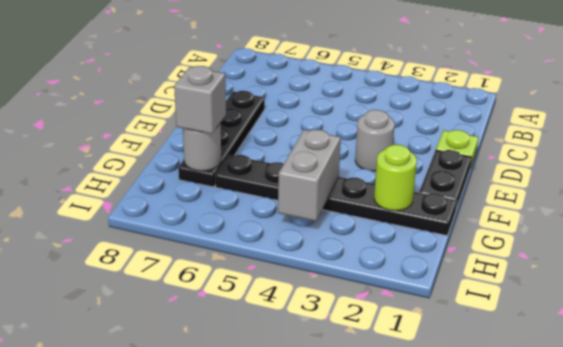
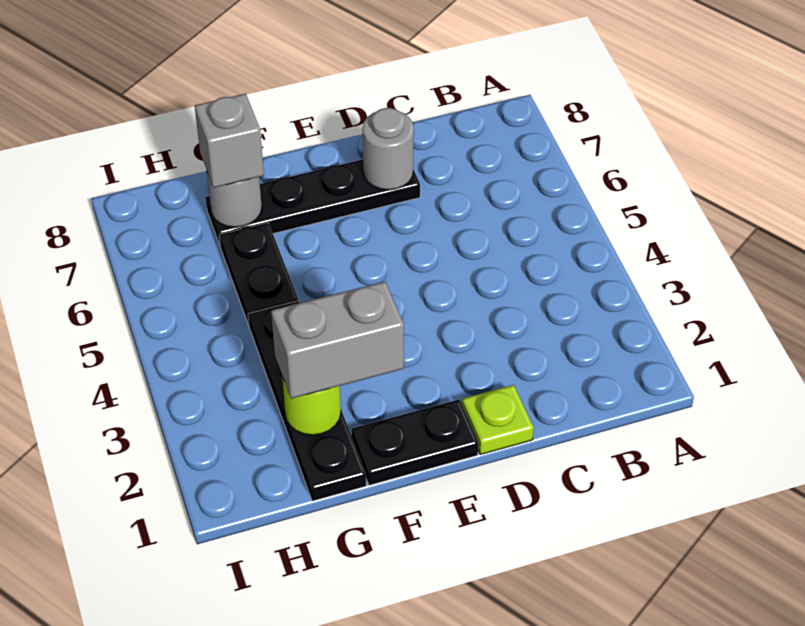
grey 1x1 round brick [355,110,395,171] -> grey 1x1 round brick moved to [362,108,414,190]
grey 1x2 brick [278,129,341,221] -> grey 1x2 brick moved to [271,282,404,399]

